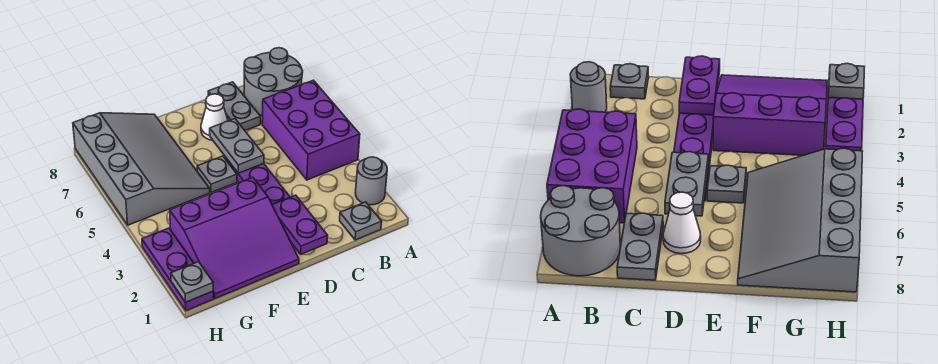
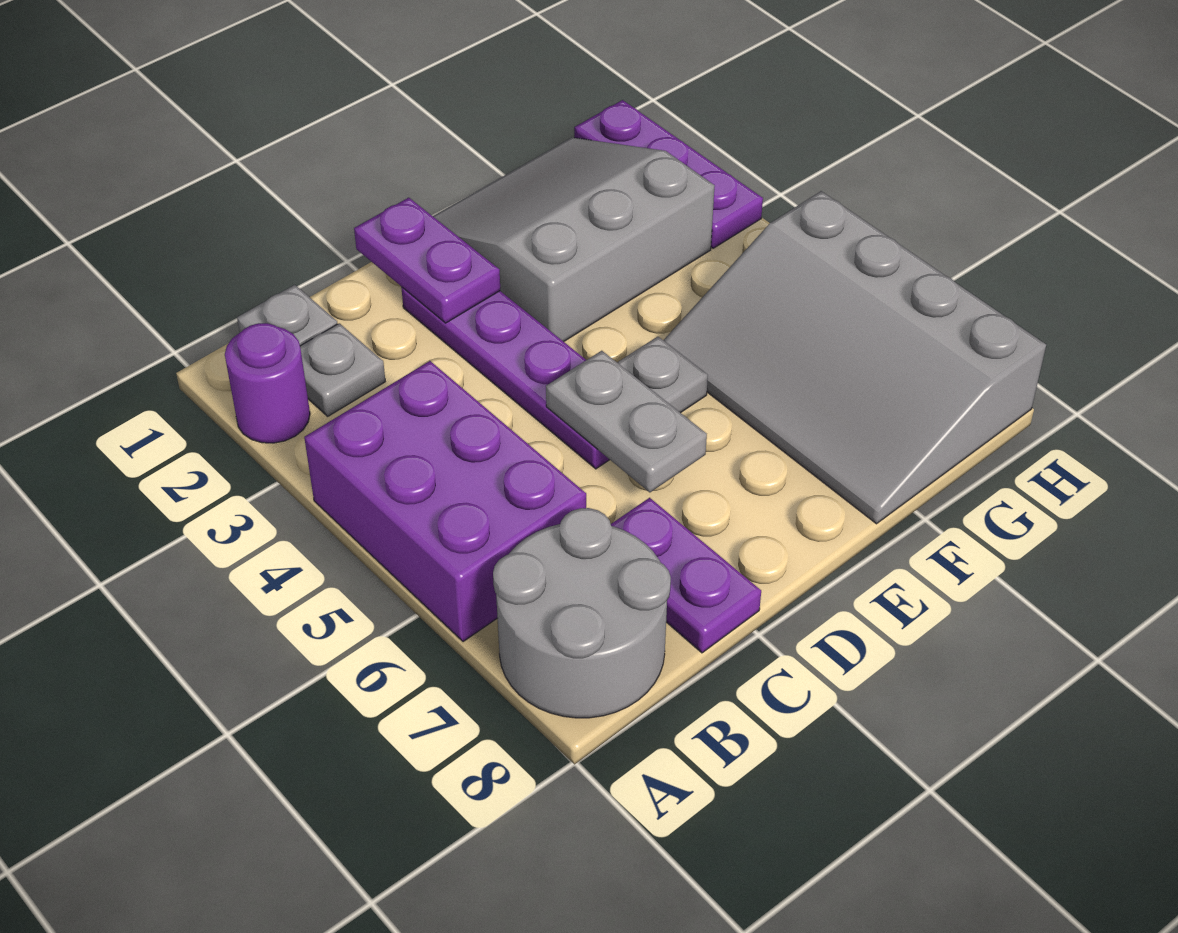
grey 1x1 round brick [355,157,387,205] -> purple 1x1 round brick [225,323,310,443]
grey 1x2 plate [208,82,261,130] -> purple 1x2 plate [611,498,761,653]
white 1x1 cone [201,94,228,140] -> none
purple 3x3 slope [170,177,299,299] -> grey 3x3 slope [433,138,714,342]
grey 1x1 plate [171,262,213,302] -> grey 1x1 plate moved to [300,323,385,416]

